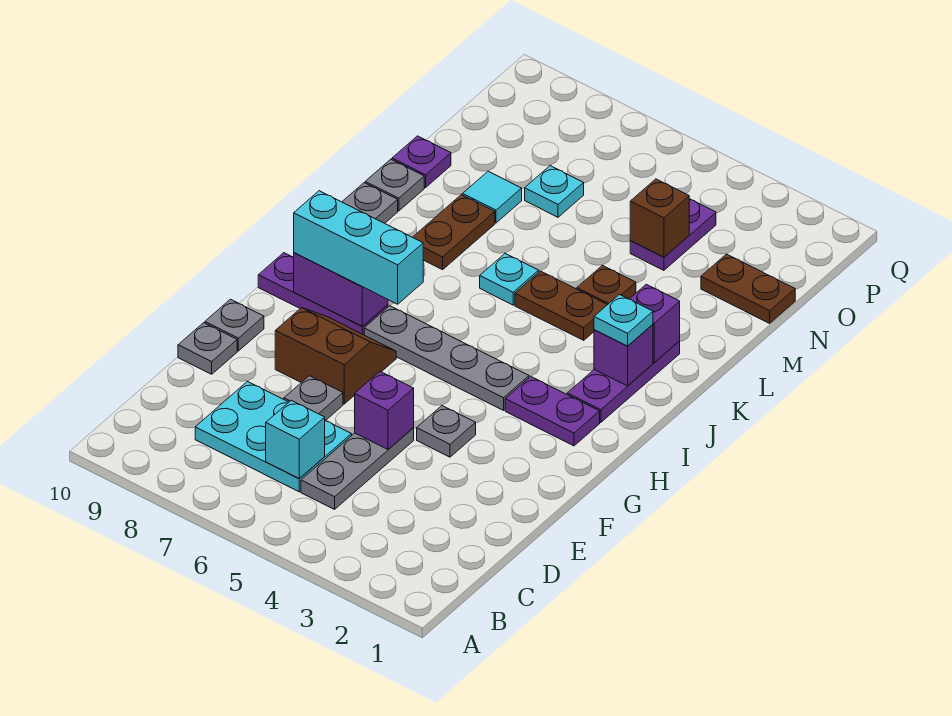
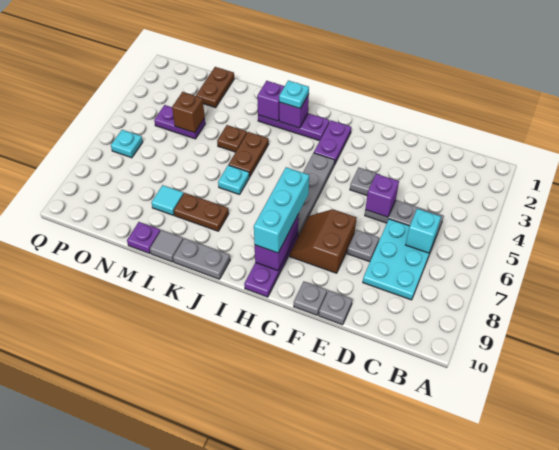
grey 1x1 plate [365,159,424,211] -> grey 1x1 tile [150,230,183,262]
cyan 1x1 plate [525,166,584,217] -> cyan 1x1 plate moved to [111,130,143,158]

